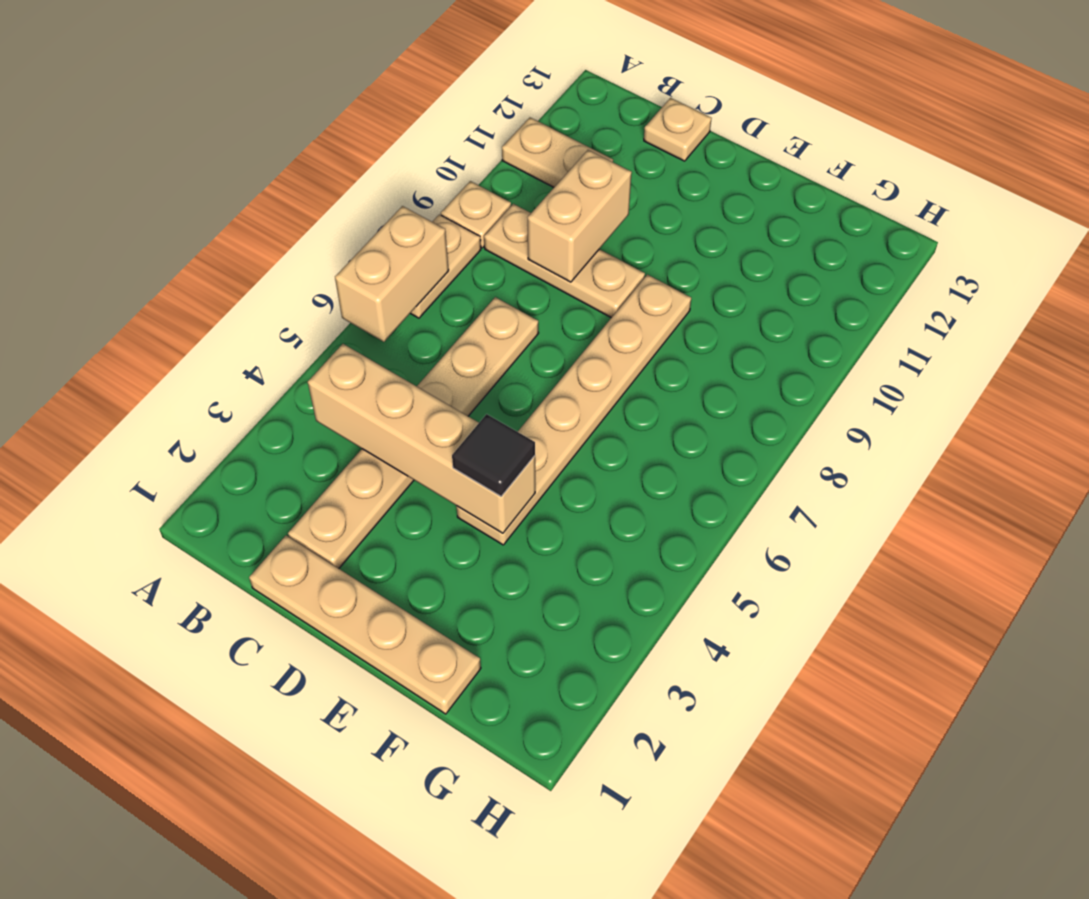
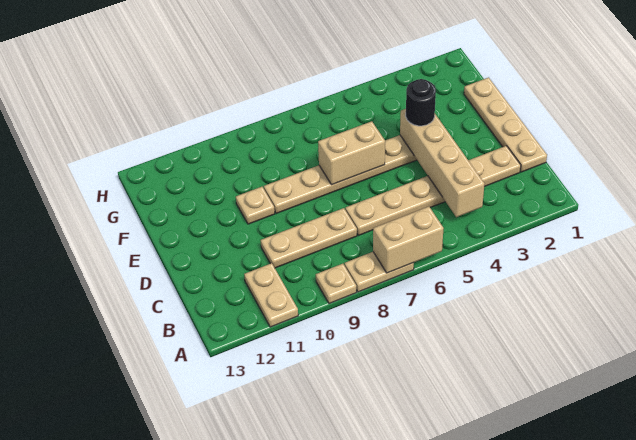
tan 1x3 plate [484,204,645,318] -> tan 1x3 plate turned to [261,208,357,268]
tan 1x2 brick [527,150,632,282] -> tan 1x2 brick moved to [318,121,385,185]
tan 1x1 plate [644,98,712,161] -> tan 1x1 plate moved to [236,187,275,224]
black 1x1 tile [452,414,535,496] -> black 1x1 round brick [406,79,436,126]

